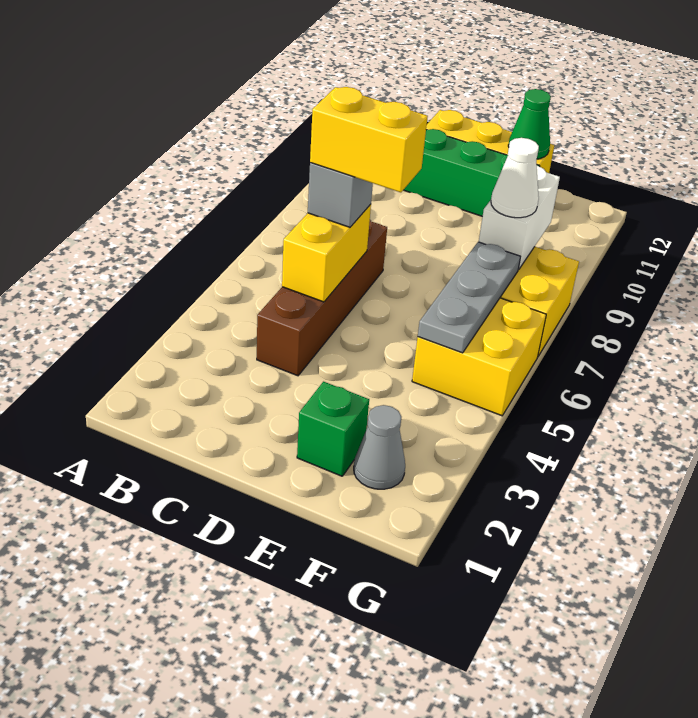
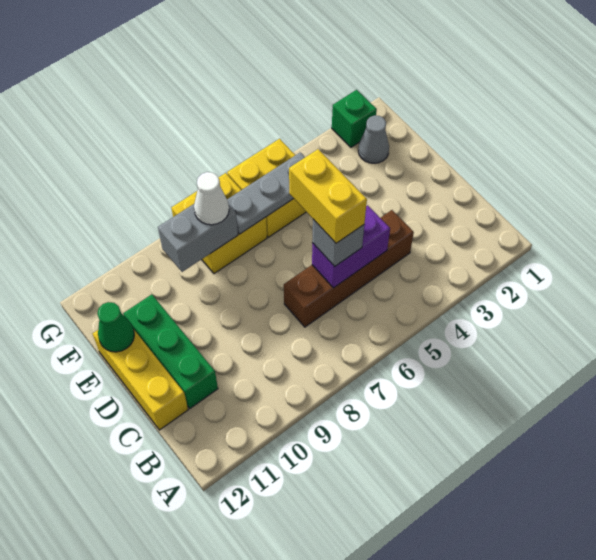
yellow 1x2 brick [282,204,371,302] -> purple 1x2 brick [312,205,390,288]
green 1x1 brick [297,382,369,476] -> green 1x1 brick moved to [332,90,377,147]
white 1x2 brick [479,166,560,270] -> grey 1x2 brick [158,204,238,272]

